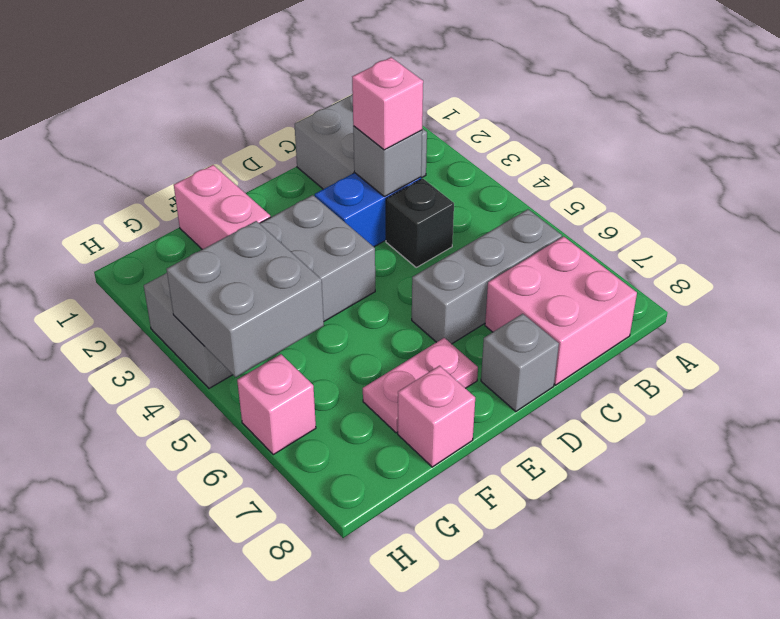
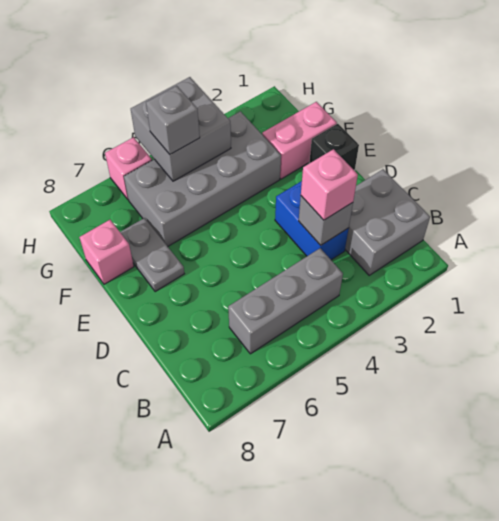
grey 1x3 brick [412,209,562,344] -> grey 1x3 brick turned to [228,248,343,354]
pink 2x2 brick [485,237,637,385] -> none
black 1x1 brick [386,178,454,267] -> black 1x1 brick moved to [309,124,359,170]
grey 1x1 brick [481,314,559,412] -> grey 1x1 brick moved to [146,86,200,154]
grey 2x4 brick [144,195,375,388] -> grey 2x4 brick turned to [124,111,281,246]
pink 1x2 plate [363,338,478,433] -> grey 1x2 plate [120,218,184,292]

